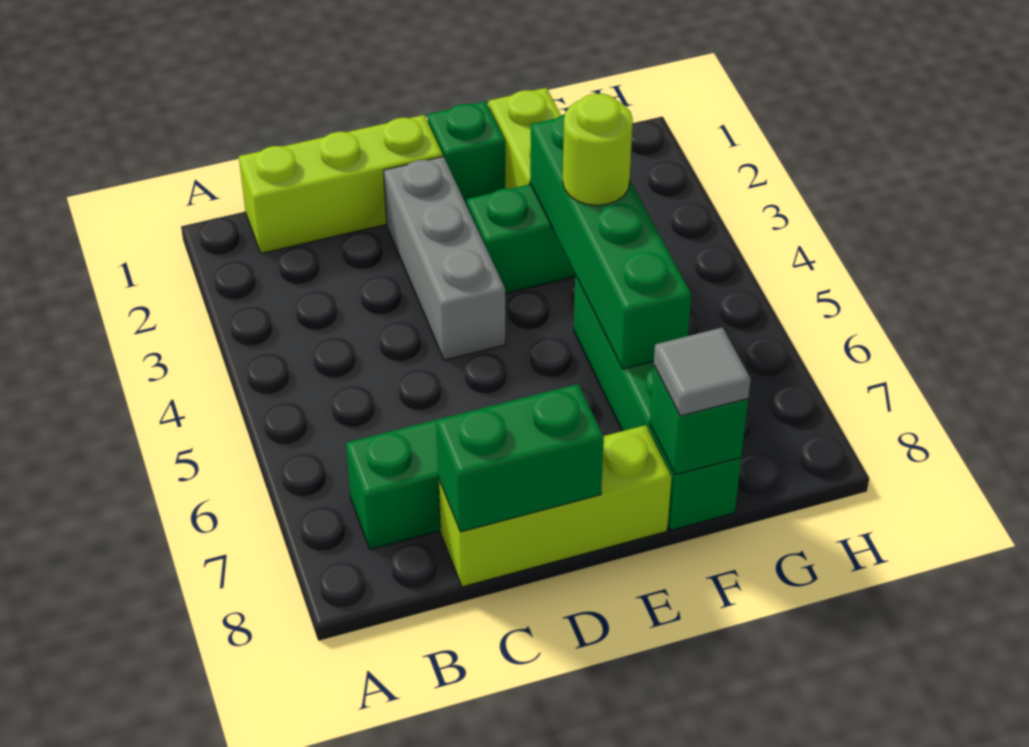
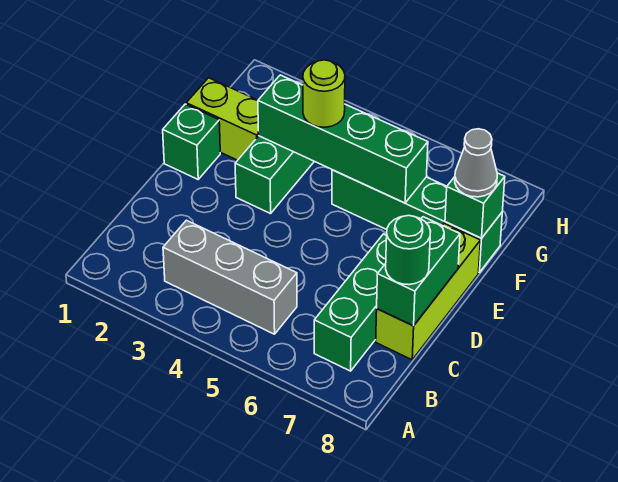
lime 1x3 brick [239,115,443,253] -> none
none -> green 1x1 round brick [386,216,431,285]
grey 1x3 brick [384,157,506,360] -> grey 1x3 brick moved to [163,220,297,334]
grey 1x1 tile [654,327,751,416] -> grey 1x1 cone [455,129,497,197]

